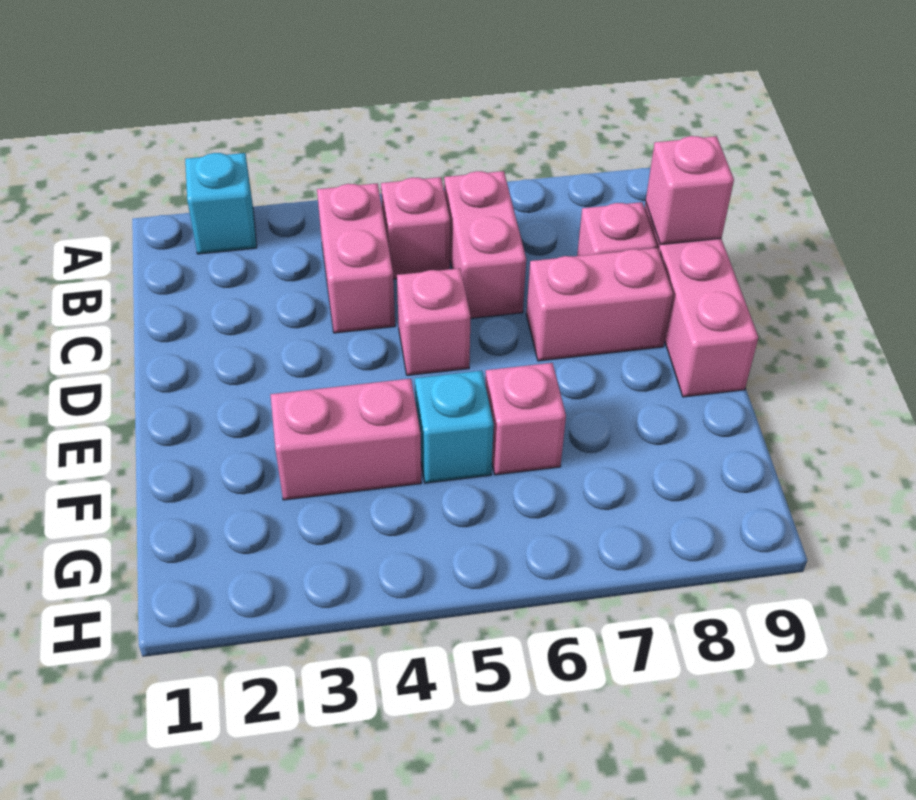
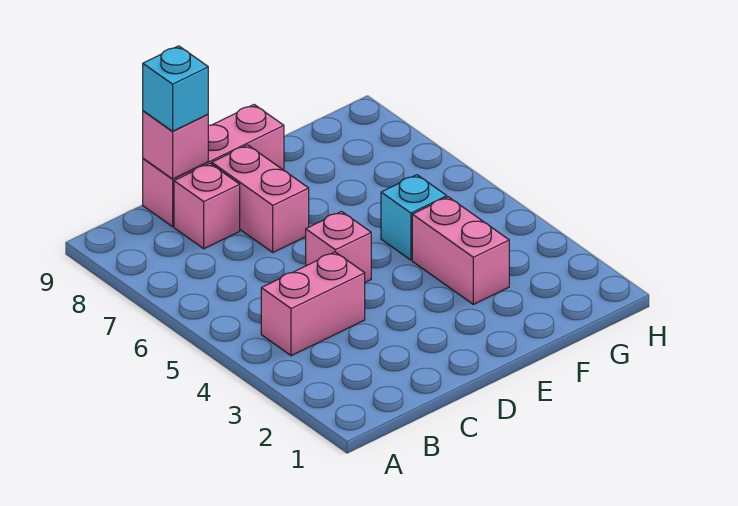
cyan 1x1 brick [185,153,257,254] -> cyan 1x1 brick moved to [143,46,208,131]
pink 1x1 brick [381,177,450,279] -> none
pink 1x2 brick [444,171,526,318] -> none
pink 1x1 brick [485,363,566,475] -> none

